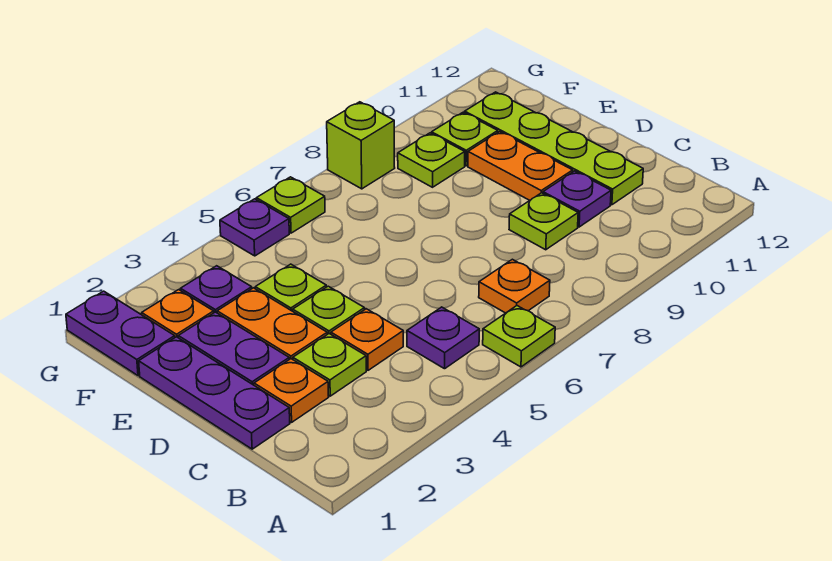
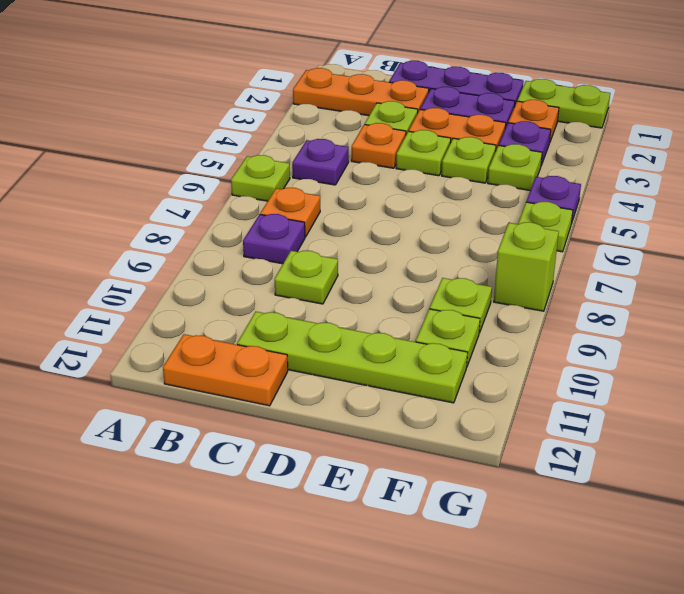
orange 1x1 plate [254,359,329,422] -> orange 1x3 plate [293,68,429,116]
purple 1x1 plate [543,171,611,227] -> purple 1x1 plate moved to [243,214,305,264]
orange 1x2 plate [468,132,573,201] -> orange 1x2 plate moved to [163,334,288,406]
purple 1x2 plate [66,291,175,376] -> lime 1x2 plate [517,79,610,128]
none -> lime 1x1 plate [488,144,542,190]

